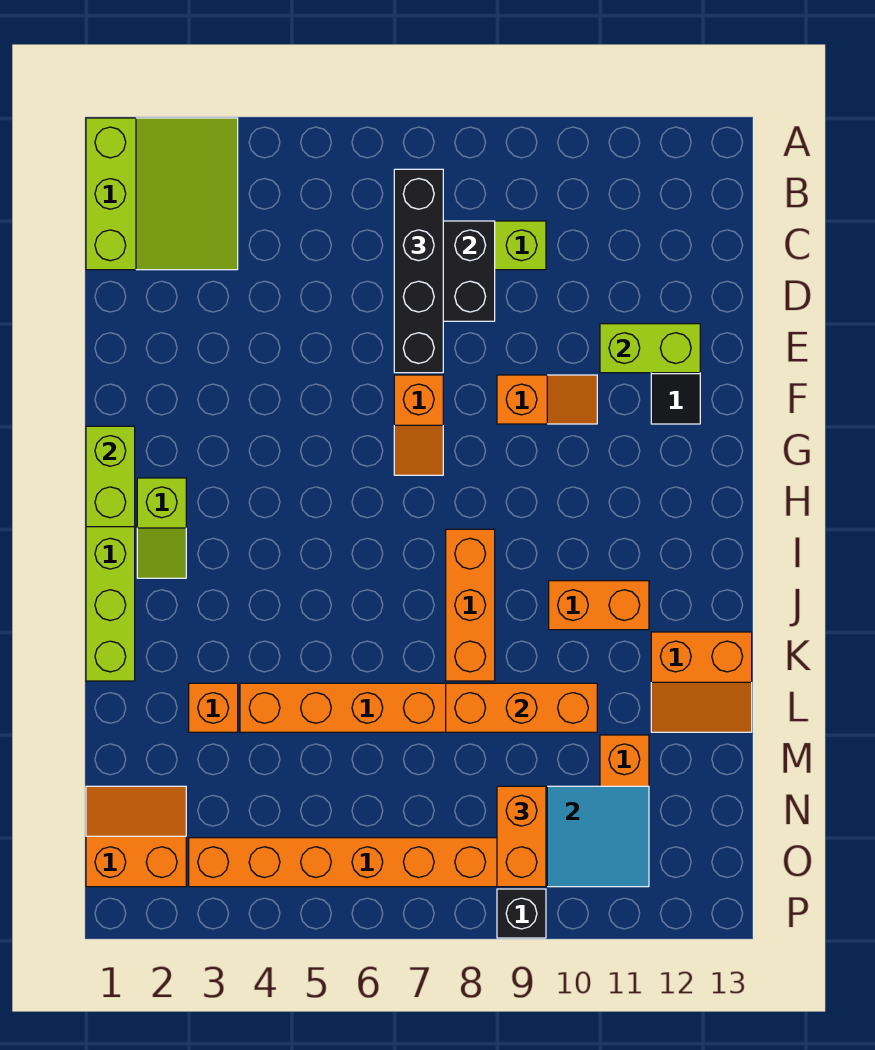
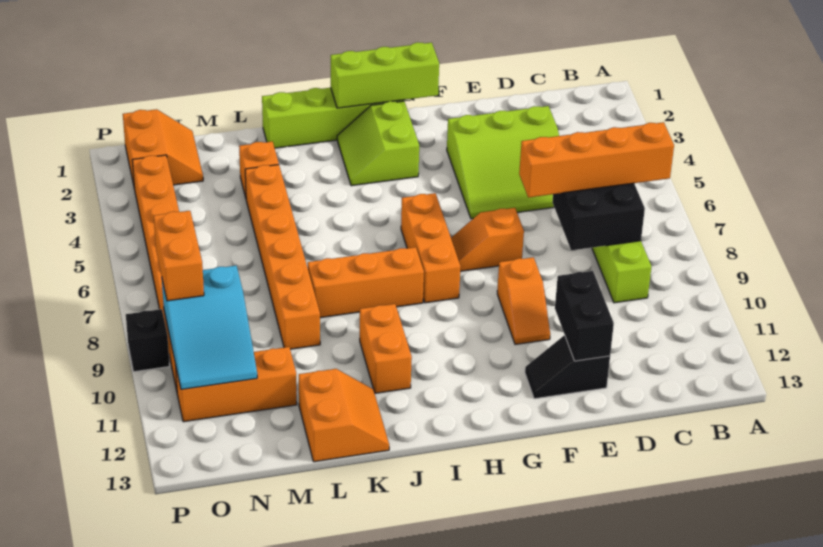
lime 3x3 slope [86,118,238,270] -> lime 3x3 slope moved to [447,106,559,219]
black 1x4 brick [394,169,443,373] -> orange 1x4 brick [519,122,674,198]
lime 1x2 brick [600,324,700,373] -> black 1x2 brick [555,271,614,361]
lime 1x2 brick [86,426,135,527] -> lime 1x3 brick [331,42,439,108]
lime 1x2 slope [137,478,186,578] -> lime 2x2 slope [337,101,419,186]
orange 2x2 slope [651,632,752,732] -> orange 2x2 slope turned to [299,369,389,462]
orange 1x3 brick [446,683,597,732] -> orange 1x3 brick moved to [401,193,461,303]
orange 1x2 brick [497,786,546,887] -> orange 1x2 brick turned to [154,211,204,301]

